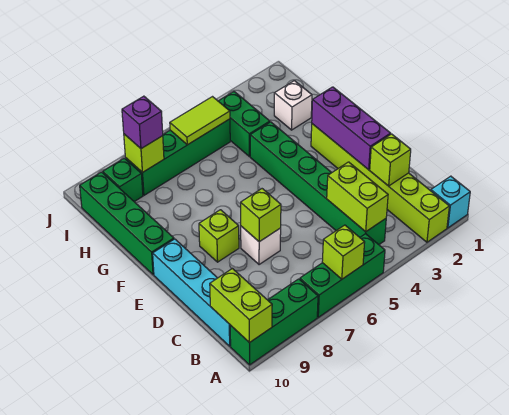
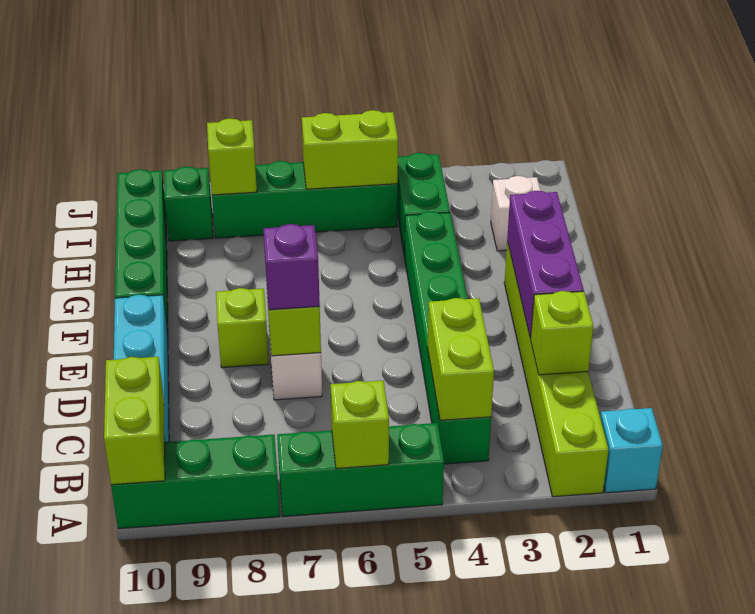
lime 1x2 tile [170,97,230,145] -> lime 1x2 brick [302,110,398,189]
purple 1x1 brick [122,96,163,149] -> purple 1x1 brick moved to [264,224,320,310]

